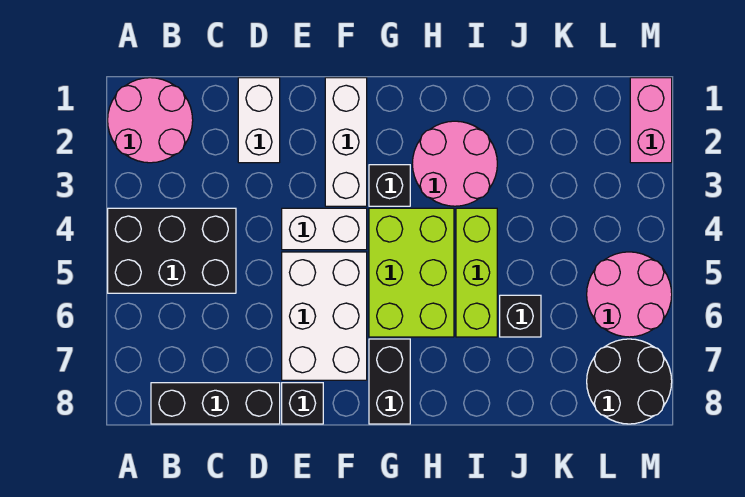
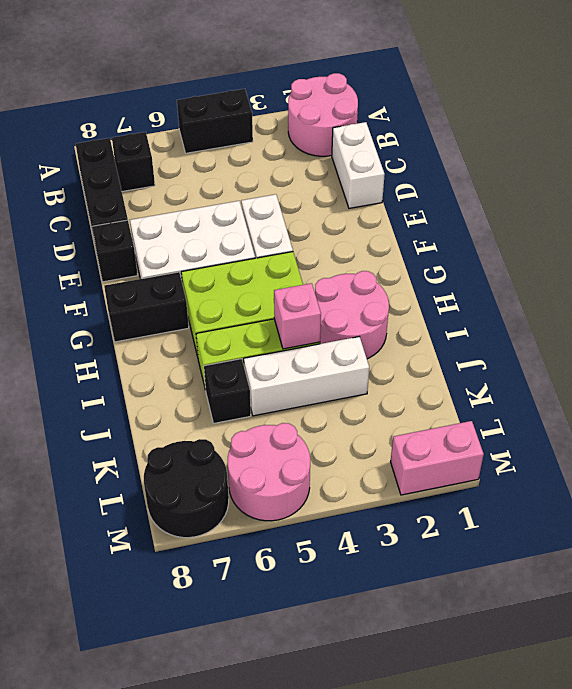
black 2x3 brick [108,208,236,293] -> black 1x2 brick [177,89,253,153]
white 1x2 brick [238,78,280,163] -> white 1x2 brick turned to [332,122,385,208]
white 1x3 brick [325,78,367,206] -> white 1x3 brick moved to [244,337,369,416]
black 1x1 brick [369,165,410,206] -> black 1x1 brick moved to [112,132,155,192]
none -> pink 1x1 brick [274,283,321,349]

